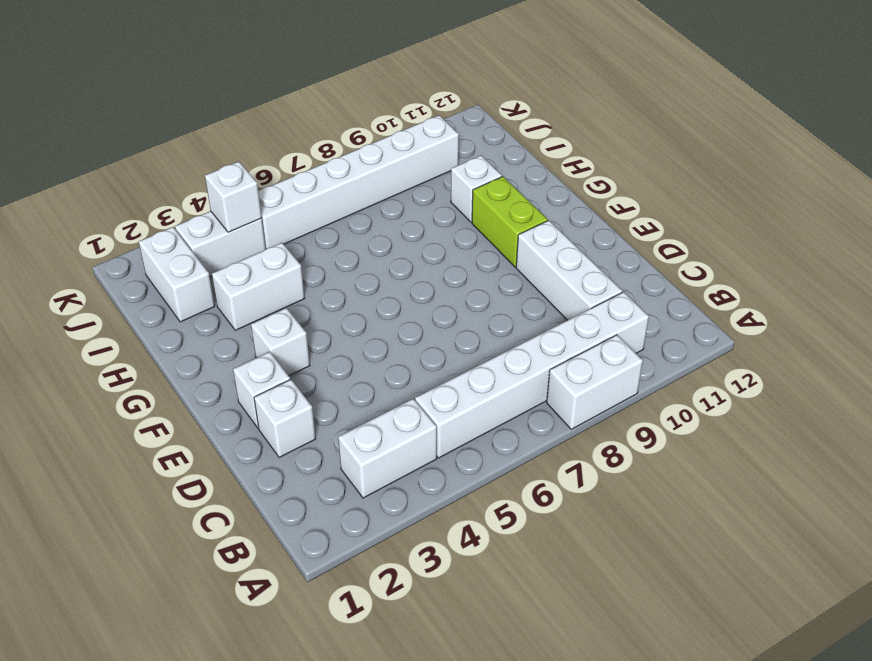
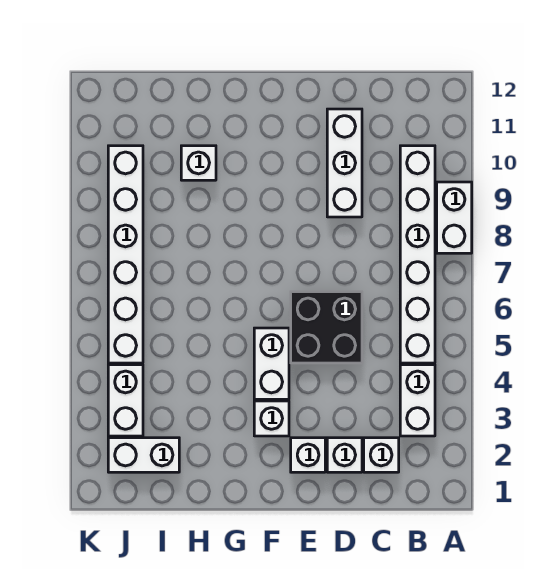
white 1x3 brick [516,220,622,320] -> white 1x3 brick turned to [327,109,362,217]
none -> black 2x2 brick [291,292,362,363]
lime 1x2 brick [472,176,548,267] -> none
white 1x2 brick [212,243,305,330] -> white 1x2 brick moved to [254,328,289,399]
white 1x1 brick [205,162,262,232] -> white 1x1 brick moved to [364,438,399,472]

